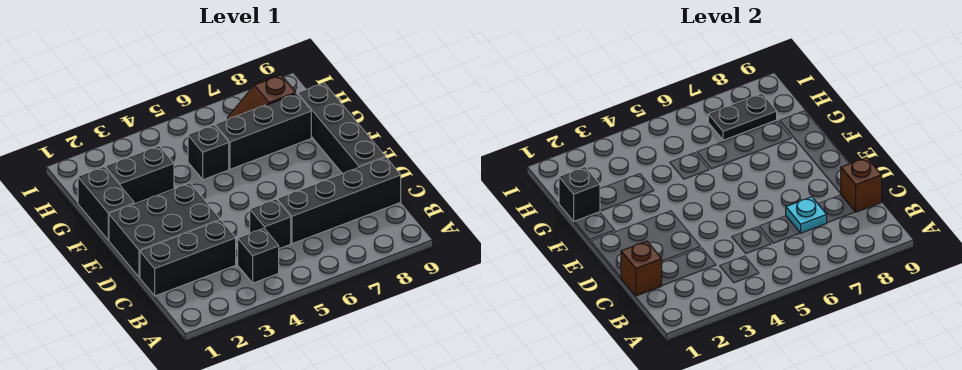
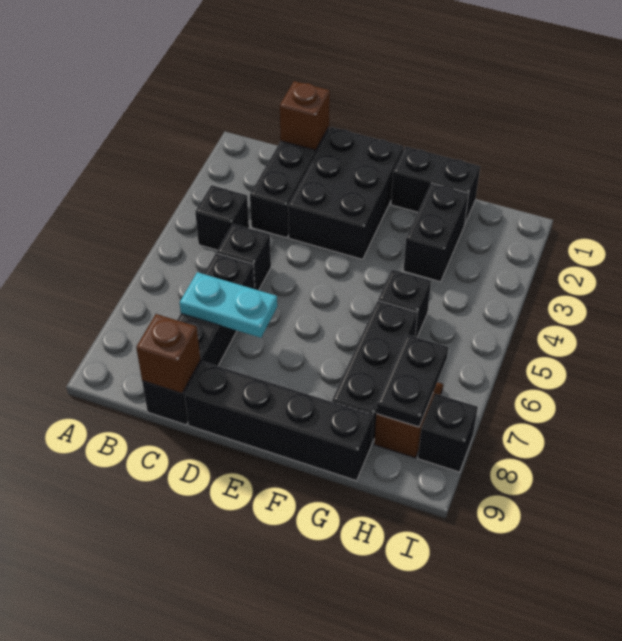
cyan 1x1 plate [786,197,827,233] -> cyan 1x2 plate [180,272,277,338]
black 1x1 brick [559,167,600,221] -> black 1x1 brick moved to [418,394,478,472]

